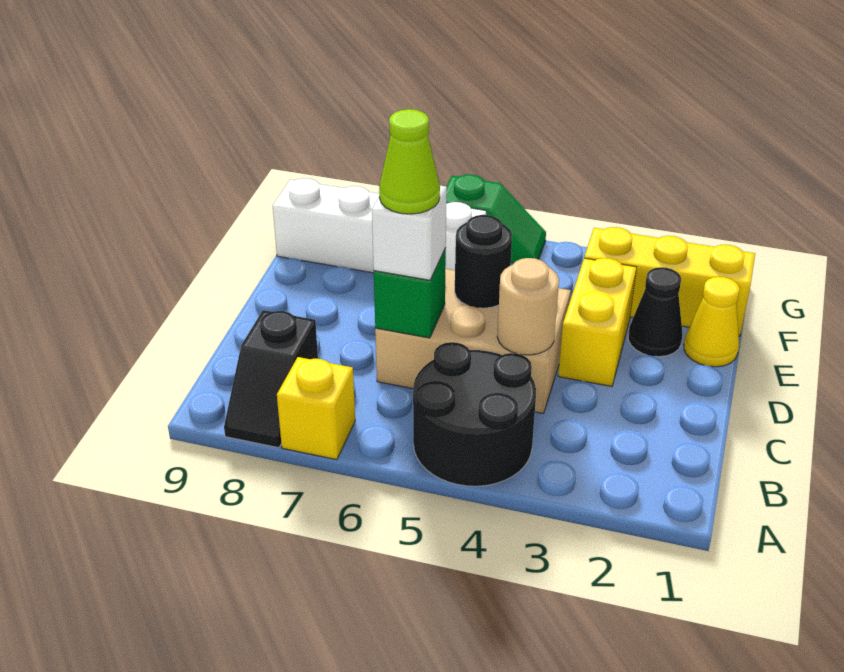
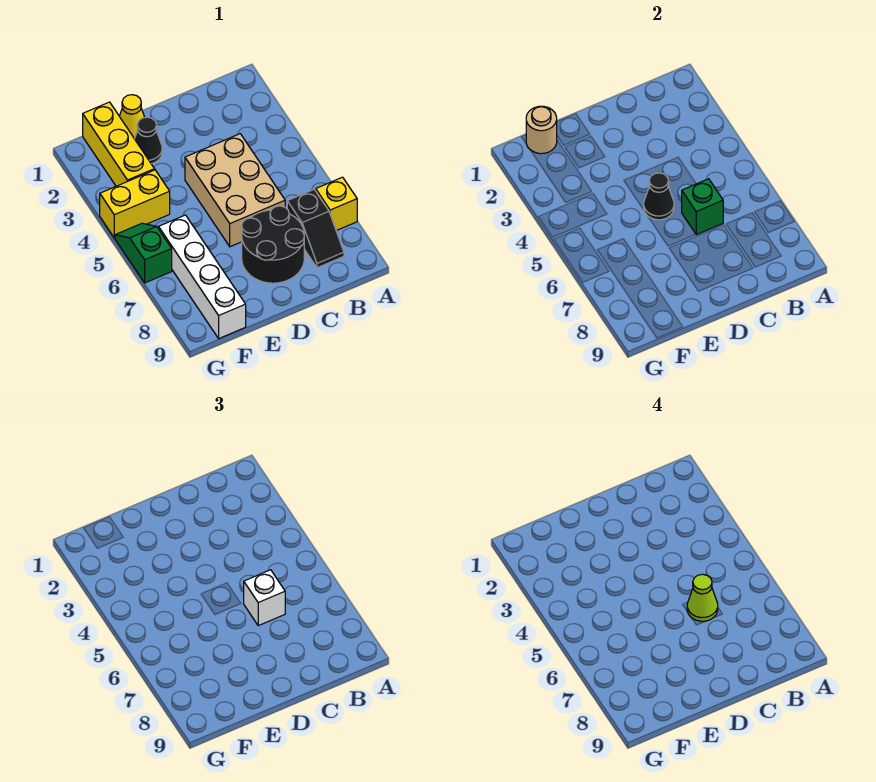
black 2x2 round brick [413,342,536,486] -> black 2x2 round brick moved to [242,206,304,283]
black 1x2 slope [224,310,318,448] -> black 1x2 slope turned to [287,190,344,268]
tan 1x1 round brick [497,258,559,355] -> tan 1x1 round brick moved to [526,106,557,154]
yellow 1x2 brick [558,258,637,386] -> yellow 1x2 brick moved to [100,170,170,238]
black 1x1 round brick [455,215,512,308] -> black 1x1 cone [644,173,674,220]

